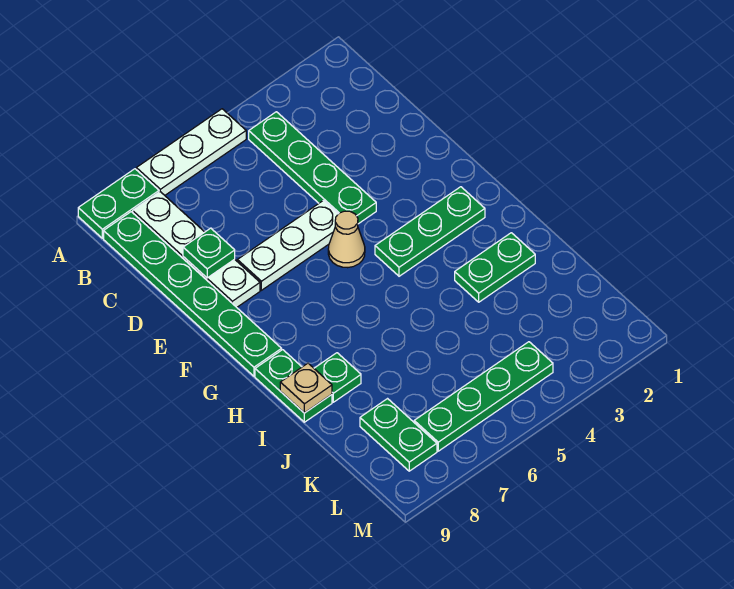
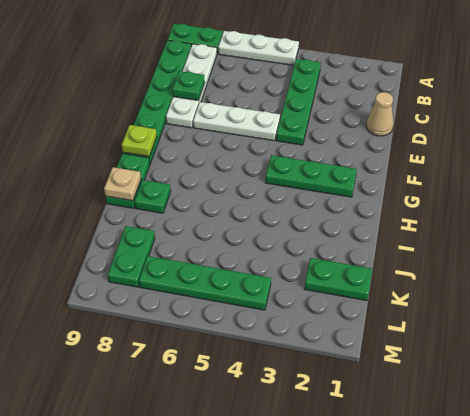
tan 1x1 cone [328,211,365,268] -> tan 1x1 cone moved to [366,92,393,136]
none -> lime 1x1 plate [122,125,157,157]
green 1x2 plate [455,233,535,302] -> green 1x2 plate moved to [304,258,372,301]

